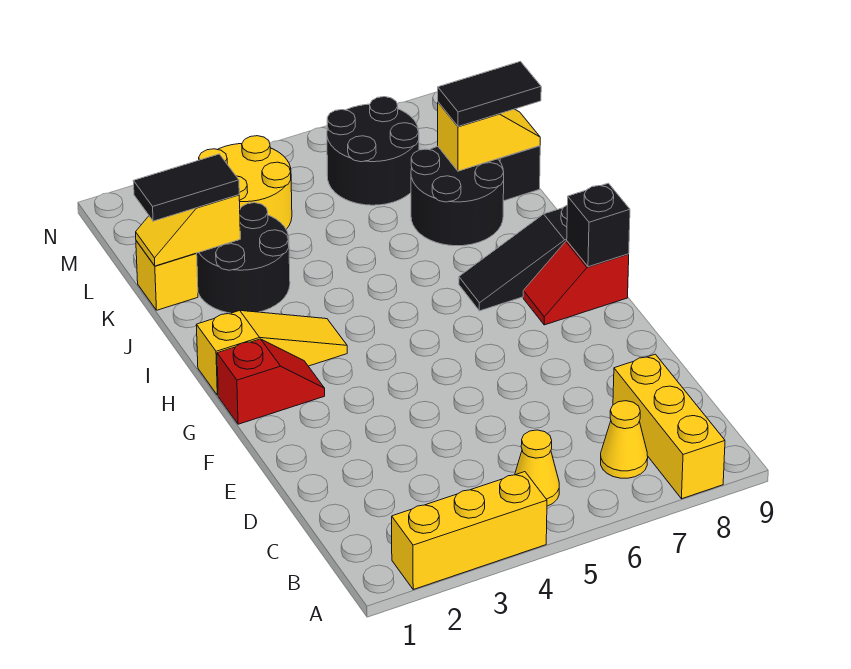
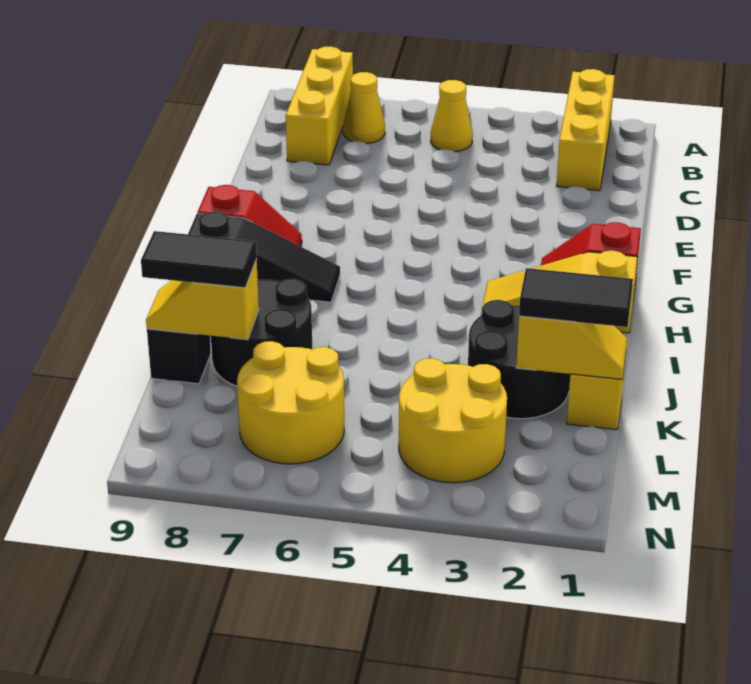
yellow 1x3 brick [392,472,547,589] -> yellow 1x3 brick turned to [557,69,615,191]
black 1x1 brick [567,183,630,267] -> none
black 2x2 round brick [327,97,419,205] -> yellow 2x2 round brick [237,341,344,464]

